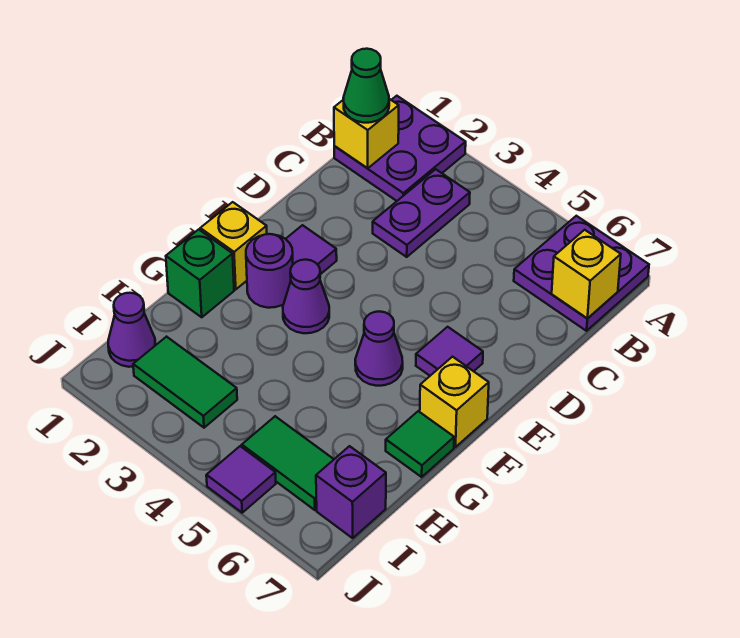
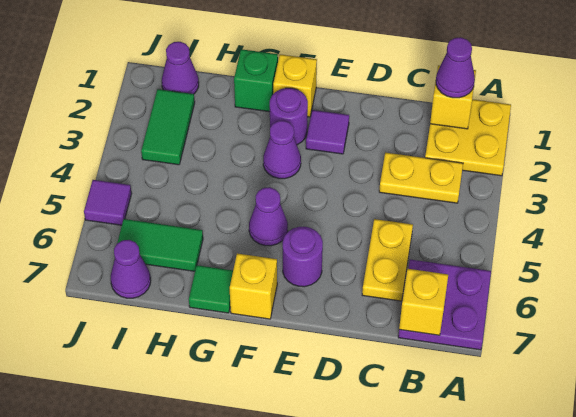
purple 2x2 plate [334,96,466,201] -> yellow 2x2 plate [425,99,511,176]
green 1x1 cone [343,49,389,123] -> purple 1x1 cone [436,37,475,98]
purple 1x2 plate [373,169,470,257] -> yellow 1x2 plate [379,152,463,203]
none -> yellow 1x2 plate [362,219,413,301]
purple 1x1 tile [416,327,483,376] -> purple 1x1 round brick [283,227,323,287]
green 1x2 tile [242,416,334,510] -> green 1x2 tile turned to [117,219,203,271]
purple 1x1 brick [316,446,386,538] -> purple 1x1 cone [111,240,151,298]

